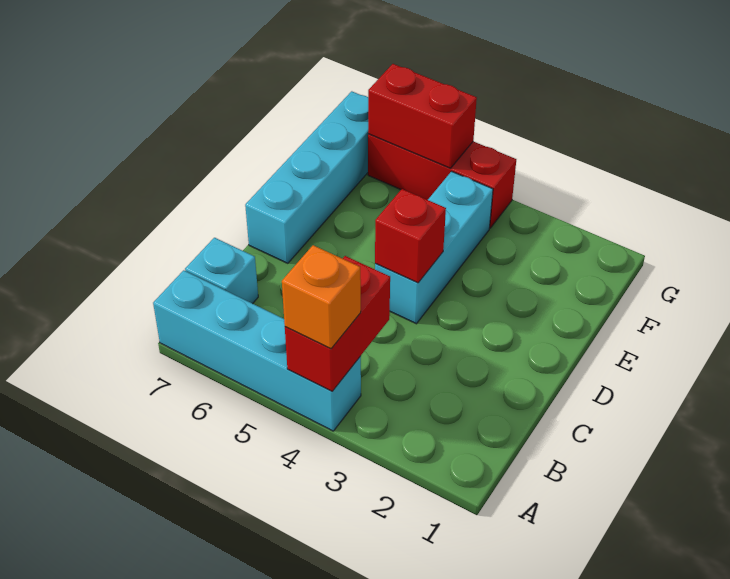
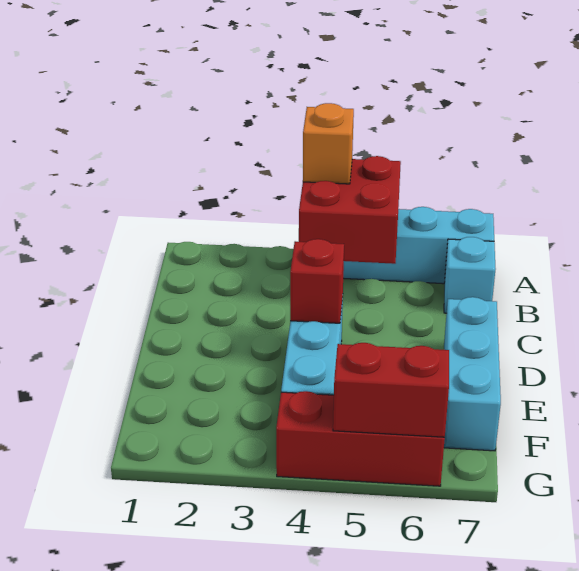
red 1x2 brick [285,256,390,391] -> red 2x2 brick [299,156,401,264]
cyan 1x4 brick [245,91,368,263] -> cyan 1x3 brick [444,297,501,451]

